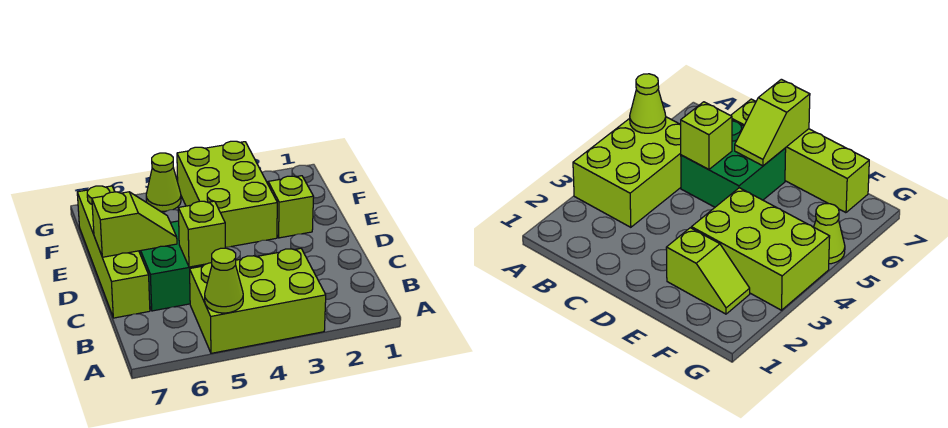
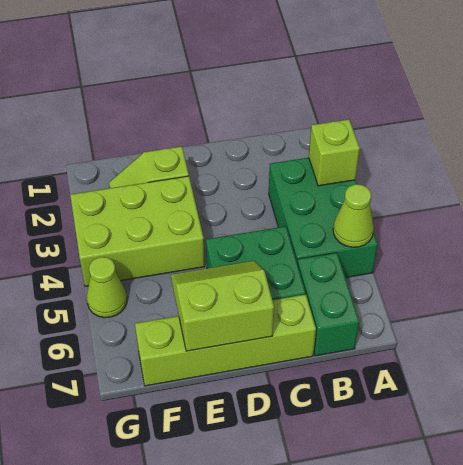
lime 2x3 brick [190,248,326,353] -> green 2x3 brick [269,158,378,278]
none -> green 1x2 brick [297,253,359,356]
lime 1x1 brick [178,201,225,267] -> lime 1x1 brick moved to [309,119,360,186]
lime 1x2 slope [92,192,177,257] -> lime 2x2 slope [171,261,274,351]

